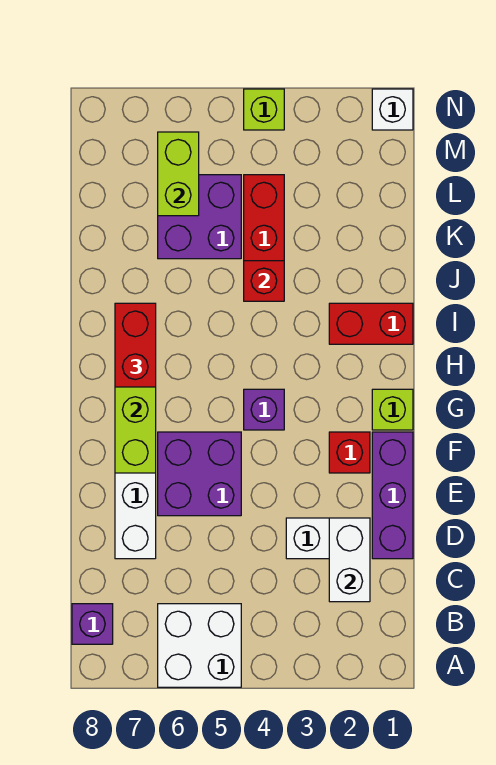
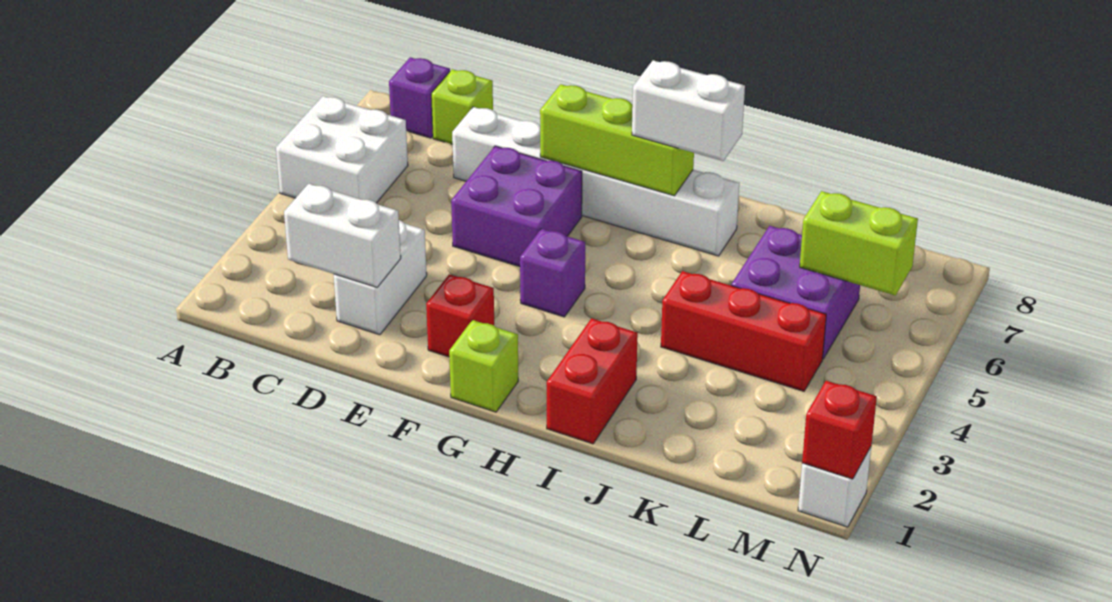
purple 1x3 brick [372,432,413,559] -> none
red 1x2 brick [115,303,156,387] -> white 1x2 brick [632,60,745,161]
red 1x1 brick [244,261,284,301] -> red 1x1 brick moved to [802,381,877,479]
lime 1x1 brick [244,89,284,130] -> lime 1x1 brick moved to [431,69,493,144]

